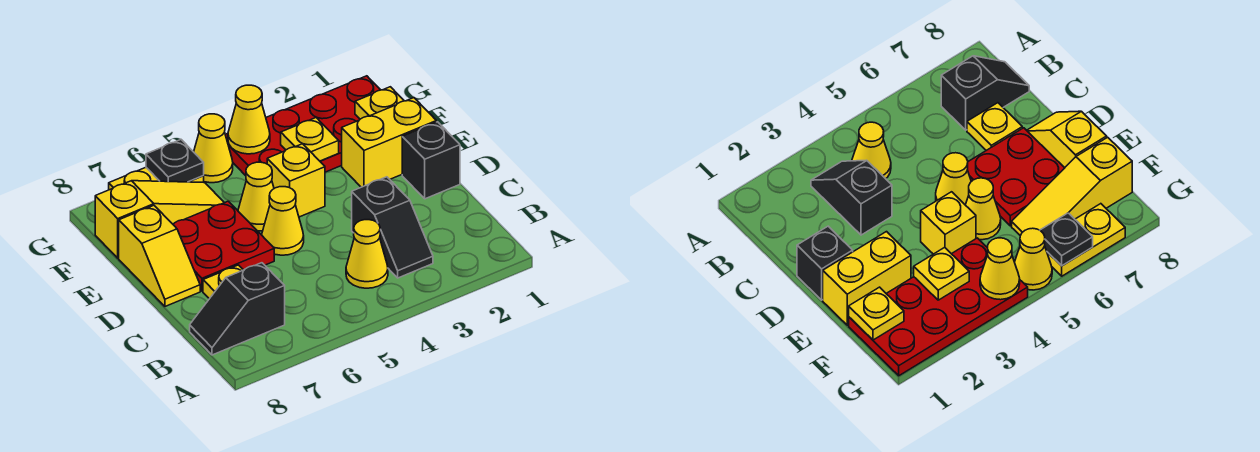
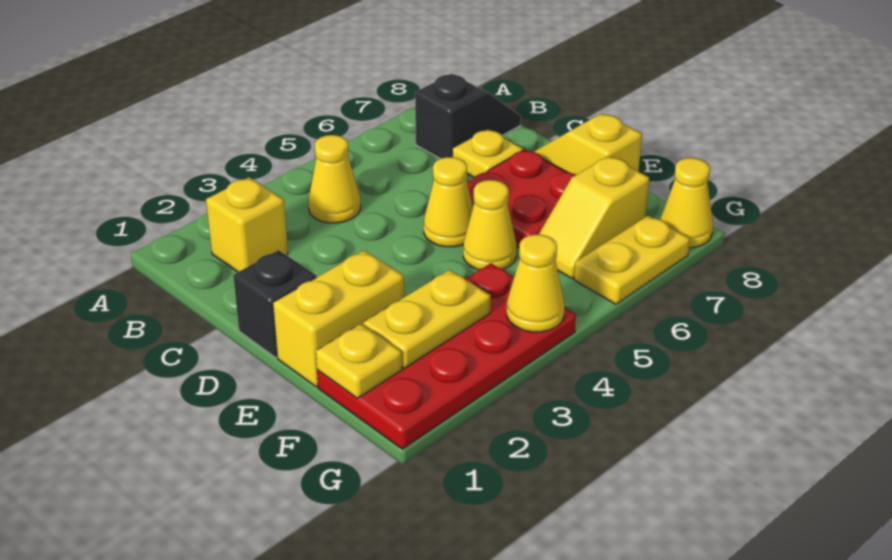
black 1x2 slope [352,177,433,278] -> none
yellow 1x1 brick [267,144,325,217] -> yellow 1x1 brick moved to [206,177,288,272]
yellow 1x1 plate [281,118,339,161] -> yellow 1x2 plate [363,270,491,368]
yellow 1x3 slope [95,181,224,258] -> yellow 1x2 slope [538,156,649,278]
yellow 1x1 cone [194,114,233,183] -> yellow 1x1 cone moved to [660,158,713,248]
black 1x1 plate [146,140,204,182] -> none

